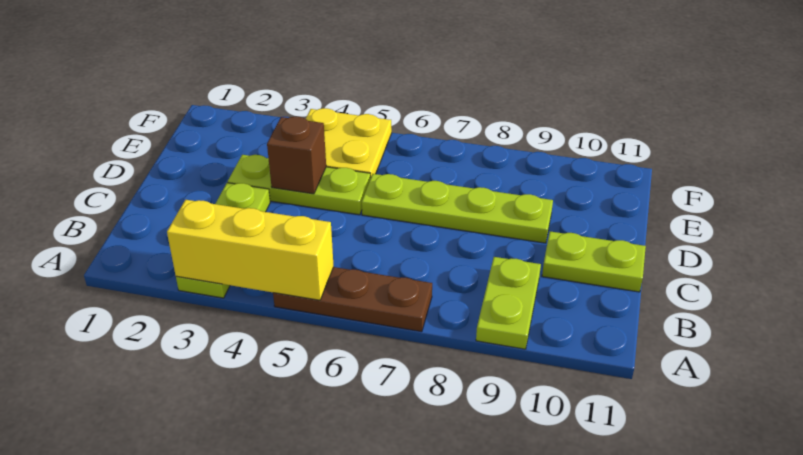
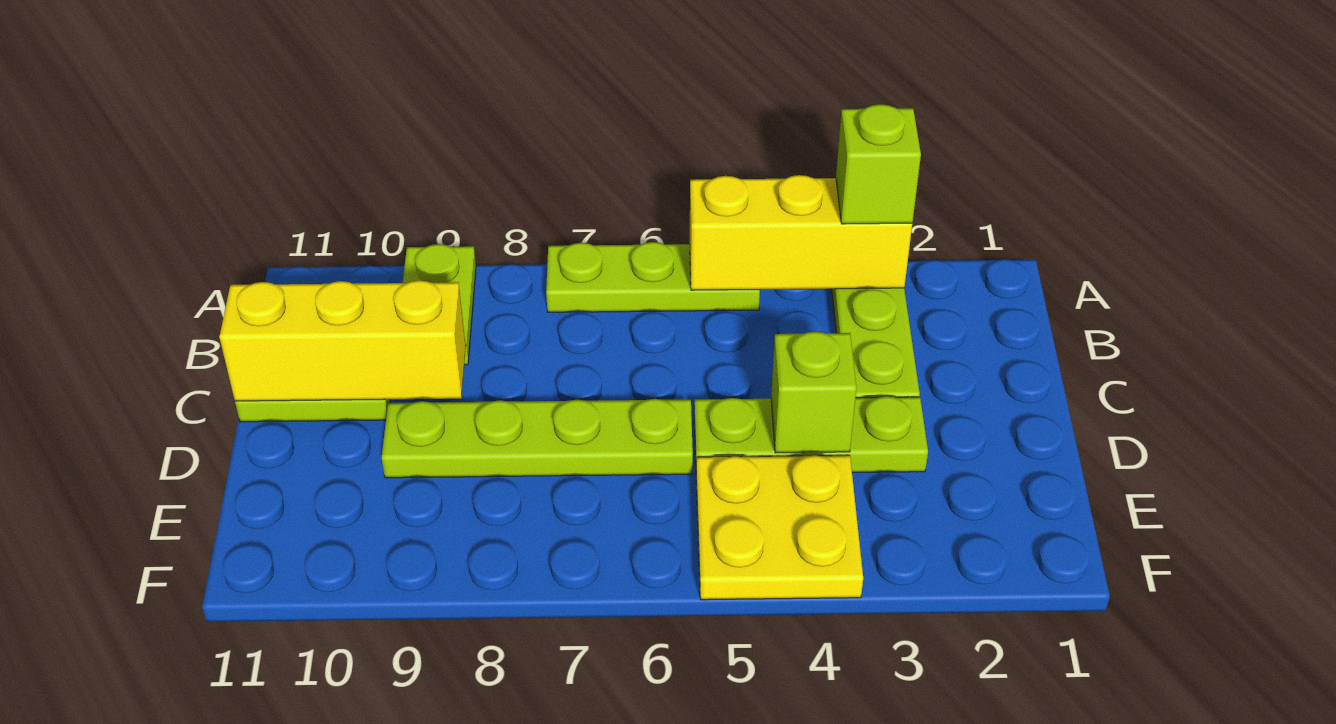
none -> lime 1x1 brick [836,104,921,224]
brown 1x3 plate [273,267,432,332] -> lime 1x3 plate [546,242,760,312]
none -> yellow 1x3 brick [219,280,466,401]
brown 1x1 brick [267,117,326,194] -> lime 1x1 brick [771,332,857,453]

